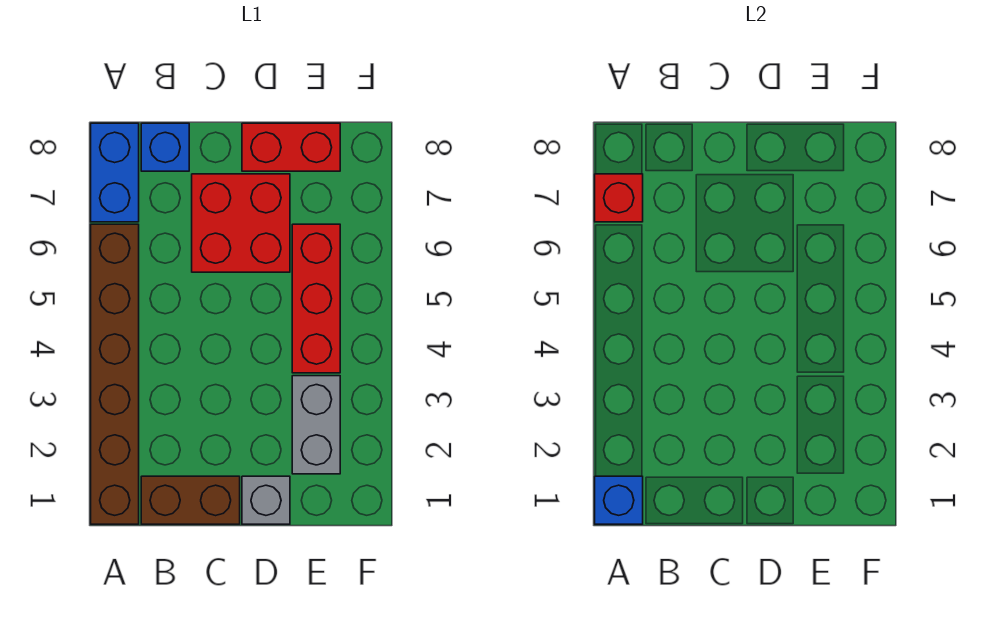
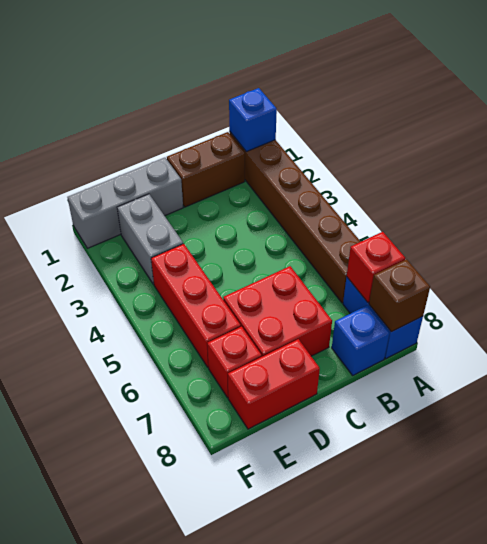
none -> brown 1x1 brick [369,259,430,332]
grey 1x1 brick [242,476,290,524] -> grey 1x3 brick [68,158,183,248]
none -> red 1x1 brick [207,327,262,398]

